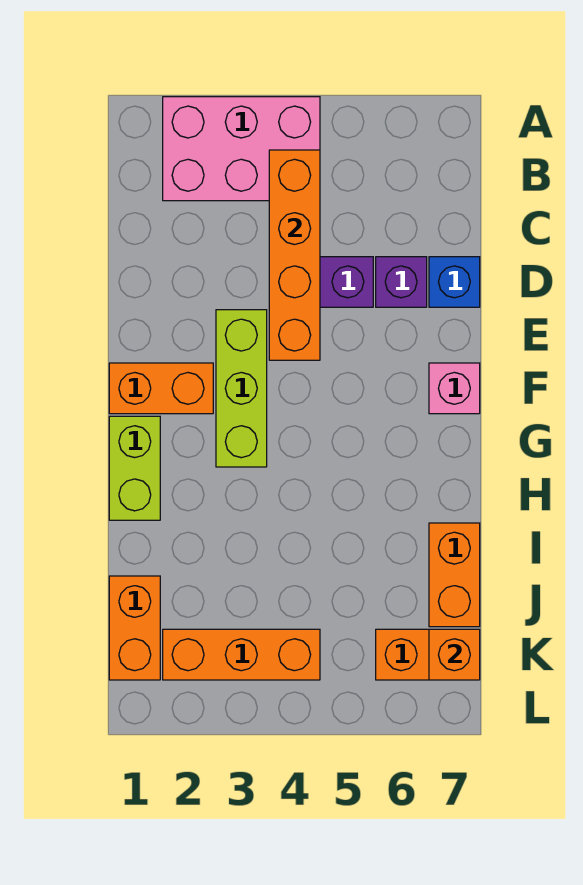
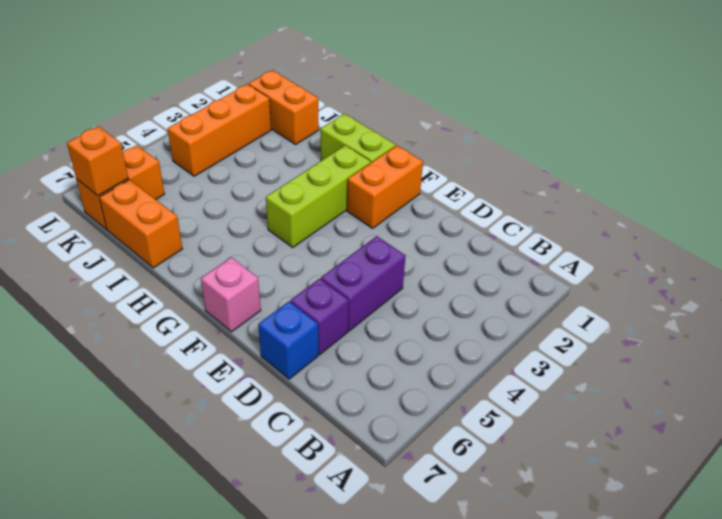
pink 2x3 brick [163,97,320,201] -> none
orange 1x4 brick [269,150,320,360] -> none
lime 1x3 brick [216,310,267,467] -> lime 1x3 brick turned to [266,145,371,247]

